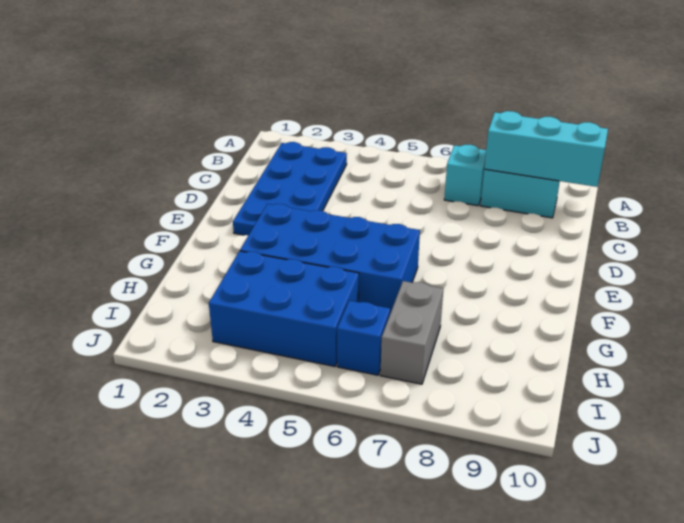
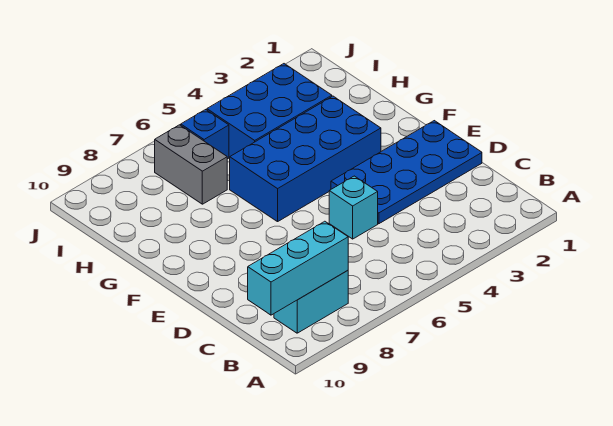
blue 2x4 plate [233,142,347,235] -> blue 2x4 plate turned to [331,121,482,224]
cyan 1x1 brick [444,145,486,206] -> cyan 1x1 brick moved to [329,176,378,239]

